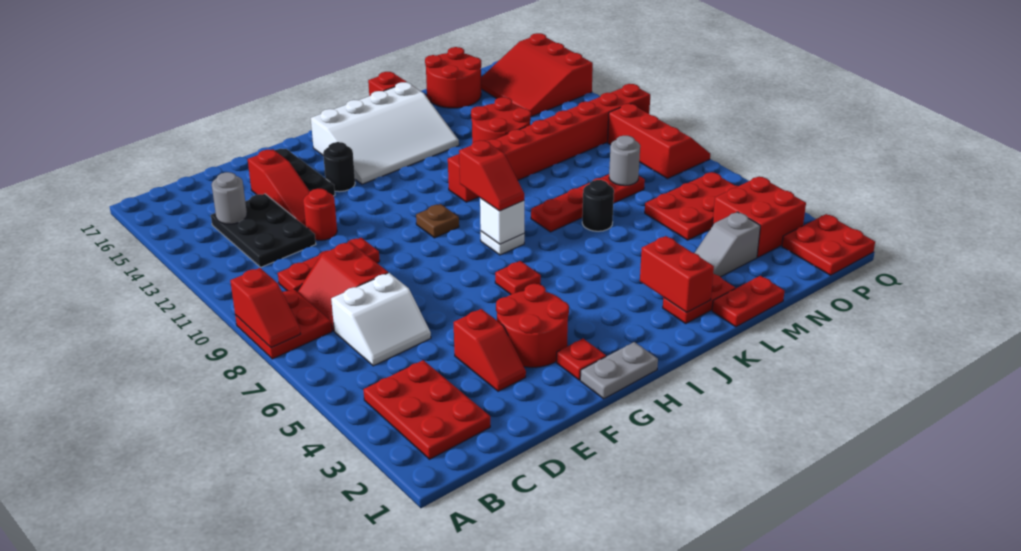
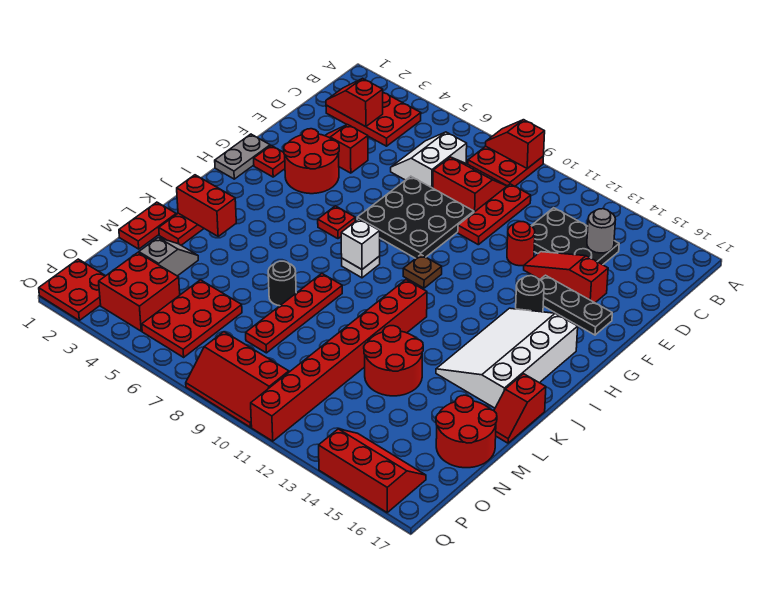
none -> black 3x3 plate [357,176,474,258]
red 1x2 slope [459,140,524,211] -> red 1x2 slope moved to [326,78,383,127]
grey 1x1 round brick [609,136,640,186] -> none
red 3x3 slope [481,33,593,117] -> red 2x3 slope [319,429,426,512]

